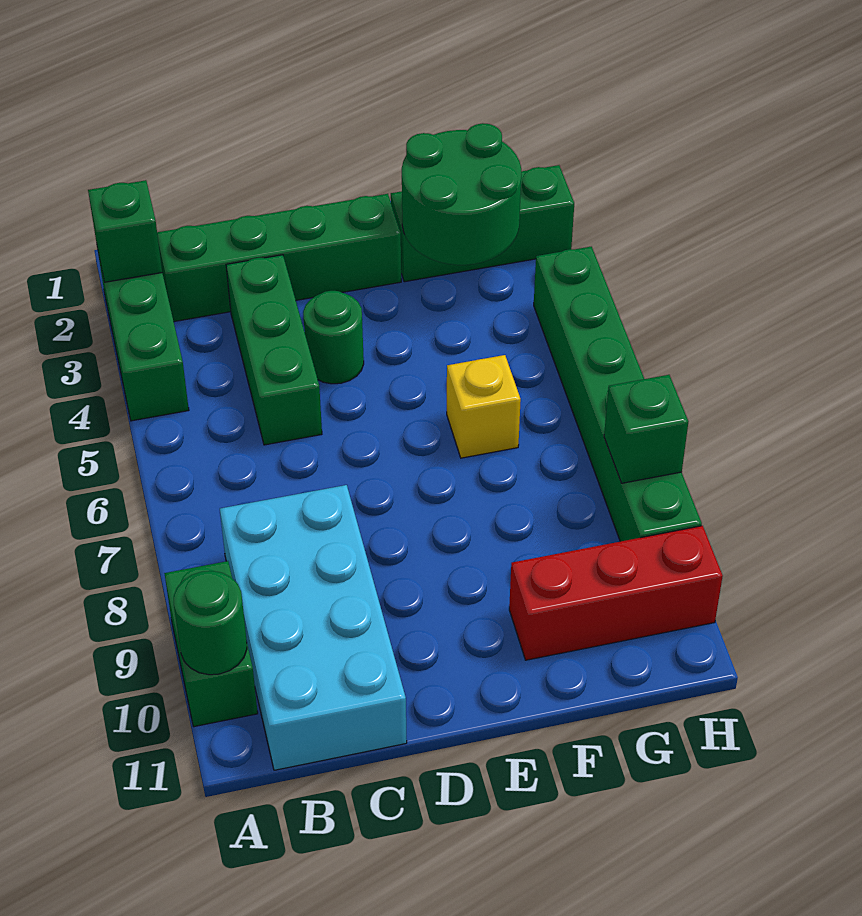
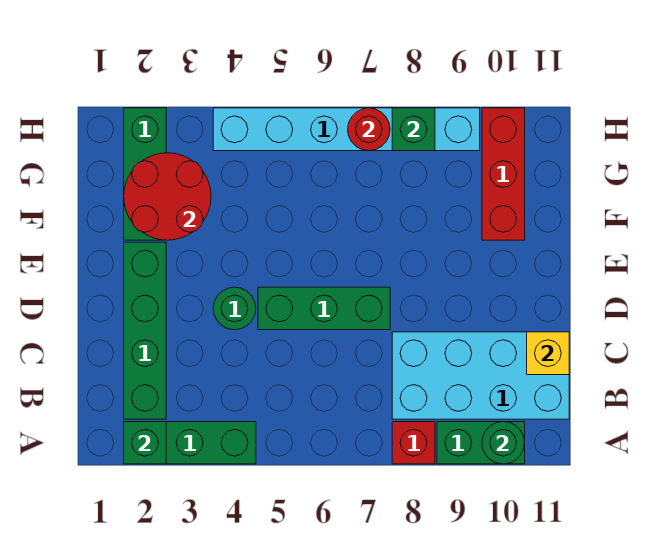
none -> red 1x1 brick [392,422,435,464]
green 1x3 brick [226,255,322,445] -> green 1x3 brick moved to [258,287,390,330]
green 2x2 round brick [402,123,521,265] -> red 2x2 round brick [124,153,211,240]
yellow 1x1 brick [447,355,521,458] -> yellow 1x1 brick moved to [527,332,569,375]
green 1x6 brick [534,247,702,542] -> cyan 1x6 brick [213,108,480,151]
none -> red 1x1 round brick [348,108,390,151]

